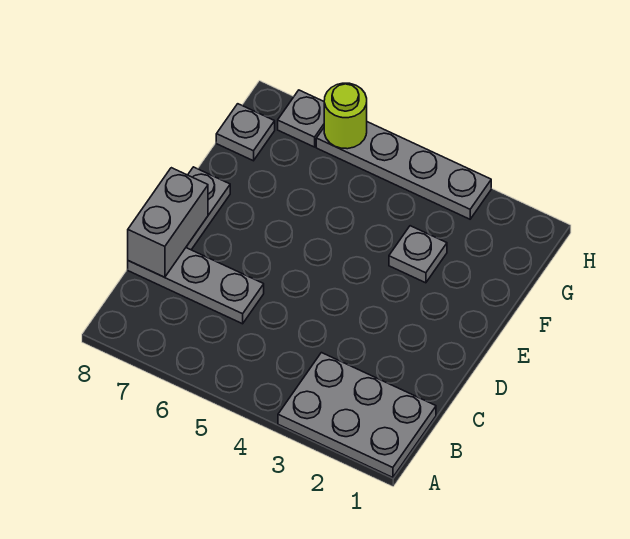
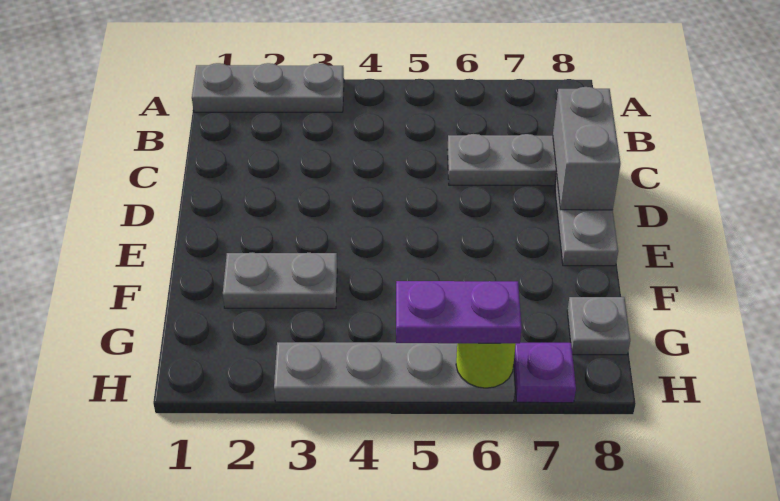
grey 2x3 plate [278,353,436,478] -> grey 1x3 plate [192,63,344,112]
grey 1x1 plate [389,226,447,283] -> grey 1x2 plate [223,253,337,309]
none -> purple 1x2 plate [396,281,522,343]
grey 1x1 plate [278,90,324,147] -> purple 1x1 plate [514,343,576,403]

